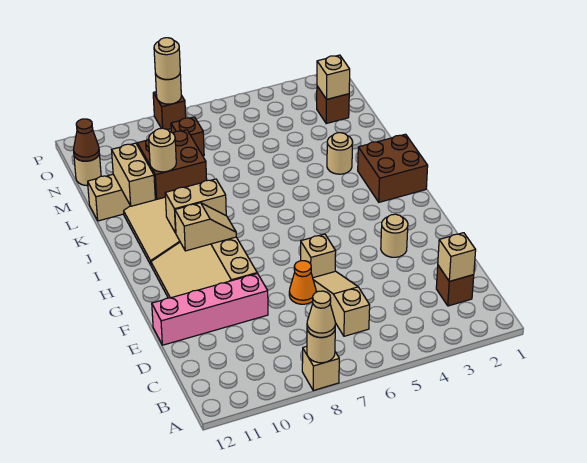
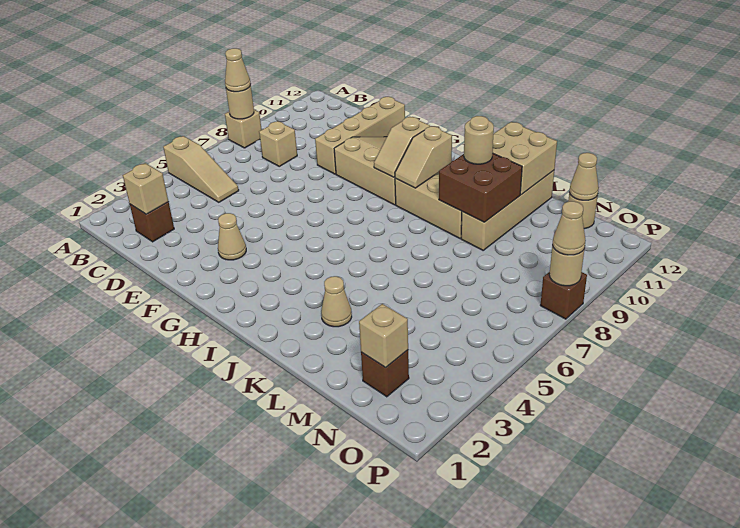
tan 1x3 slope [313,271,370,336] -> tan 1x3 slope moved to [163,136,239,202]
orange 1x1 cone [289,261,316,304] -> none
pink 1x4 brick [152,273,268,345] -> tan 1x4 brick [315,97,405,174]
tan 1x1 round brick [381,214,408,257] -> tan 1x1 cone [218,213,246,260]
tan 1x1 brick [301,234,336,278] -> tan 1x1 brick moved to [259,121,297,166]
brown 2x2 brick [358,134,428,202] -> none
tan 1x2 brick [165,179,226,233] -> tan 1x2 slope [395,126,452,188]
tan 1x1 round brick [327,133,353,174] -> tan 1x1 cone [321,276,352,327]
tan 1x2 brick [112,143,155,206] -> tan 2x2 brick [493,122,557,195]
brown 1x1 brick [171,117,204,156] -> none
brown 1x1 cone [74,119,99,161] -> tan 1x1 cone [569,153,599,200]
tan 1x1 round brick [154,38,180,80] -> tan 1x1 cone [552,201,586,255]

